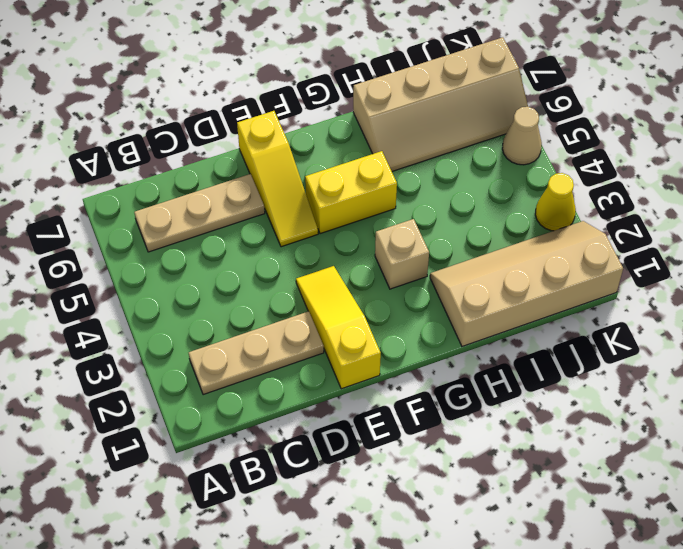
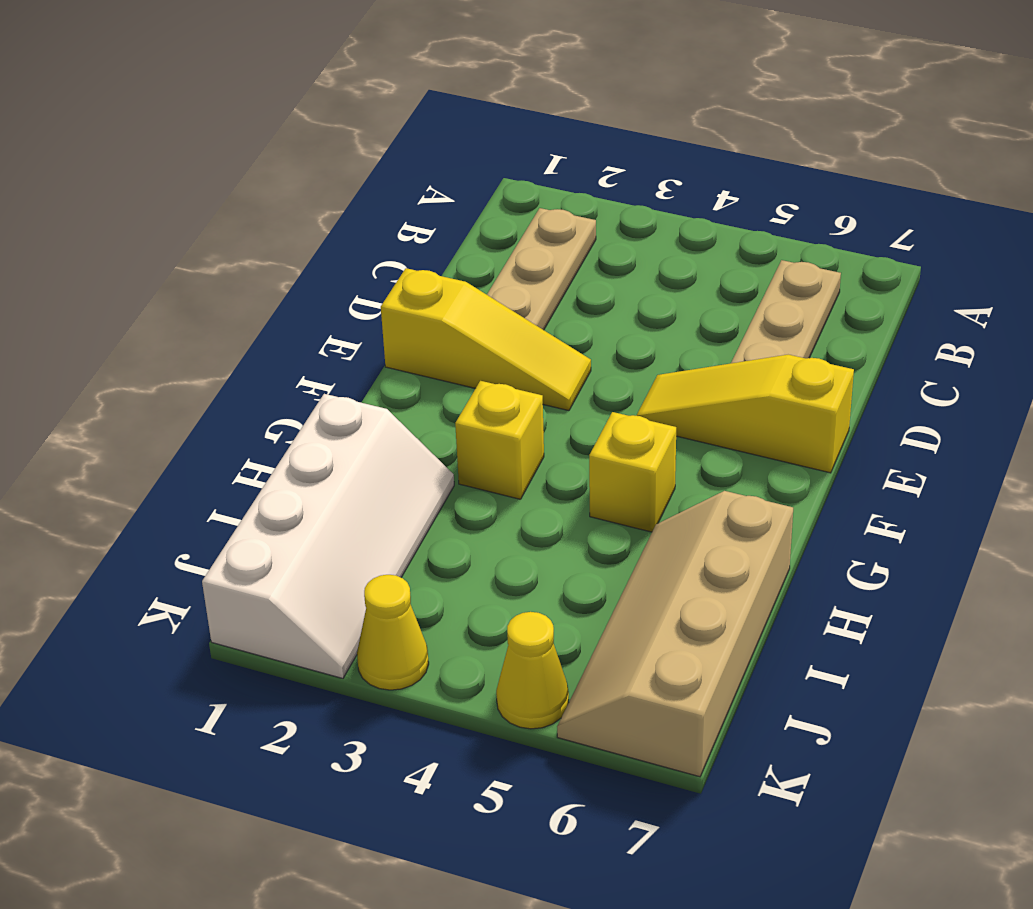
yellow 1x2 brick [305,151,397,234] -> yellow 1x1 brick [589,412,676,532]
tan 1x1 brick [375,219,429,289] -> yellow 1x1 brick [455,381,544,499]
tan 2x4 slope [430,221,623,346] -> white 2x4 slope [202,394,454,678]
tan 1x1 cone [502,107,542,165] -> yellow 1x1 cone [496,612,569,729]

